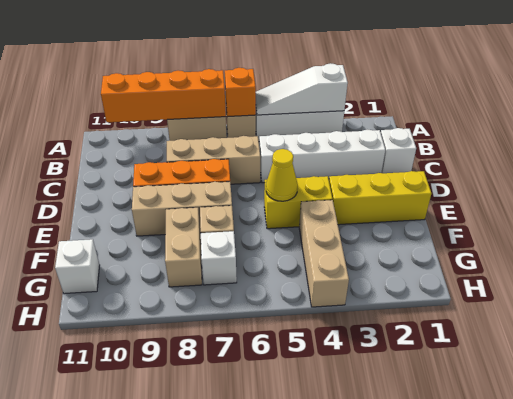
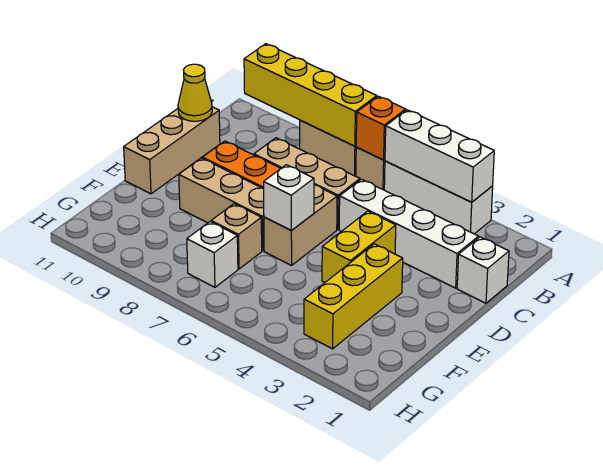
white 1x3 slope [256,63,348,115] -> white 1x3 brick [385,110,494,202]
orange 1x4 brick [101,69,226,122] -> yellow 1x4 brick [244,44,377,146]
yellow 1x3 brick [329,171,431,225] -> yellow 1x3 brick turned to [304,244,403,349]
yellow 1x2 brick [264,176,332,229] -> yellow 1x2 brick turned to [322,211,396,282]
yellow 1x1 cone [266,149,298,201] -> yellow 1x1 cone moved to [178,64,212,121]
tan 1x3 brick [299,200,349,307] -> tan 1x3 brick moved to [124,107,220,194]
tan 1x2 brick [165,208,202,287] -> tan 1x2 brick moved to [264,185,337,265]
white 1x1 brick [55,239,100,294] -> white 1x1 brick moved to [264,165,314,231]

